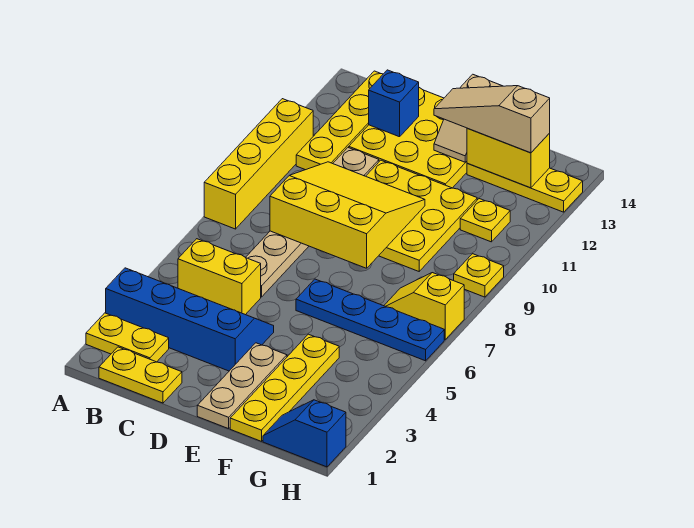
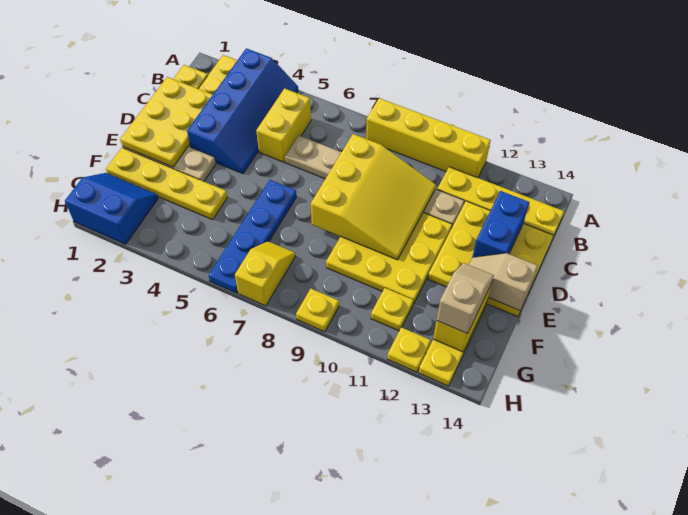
none -> yellow 2x3 plate [120,77,213,167]
blue 1x1 brick [369,70,419,137] -> blue 1x2 brick [473,191,529,257]
tan 1x3 slope [434,86,550,153] -> tan 1x2 slope [436,263,494,334]
blue 1x2 slope [263,400,346,467] -> blue 2x2 slope [65,173,158,244]
none -> yellow 1x1 plate [387,327,431,372]

